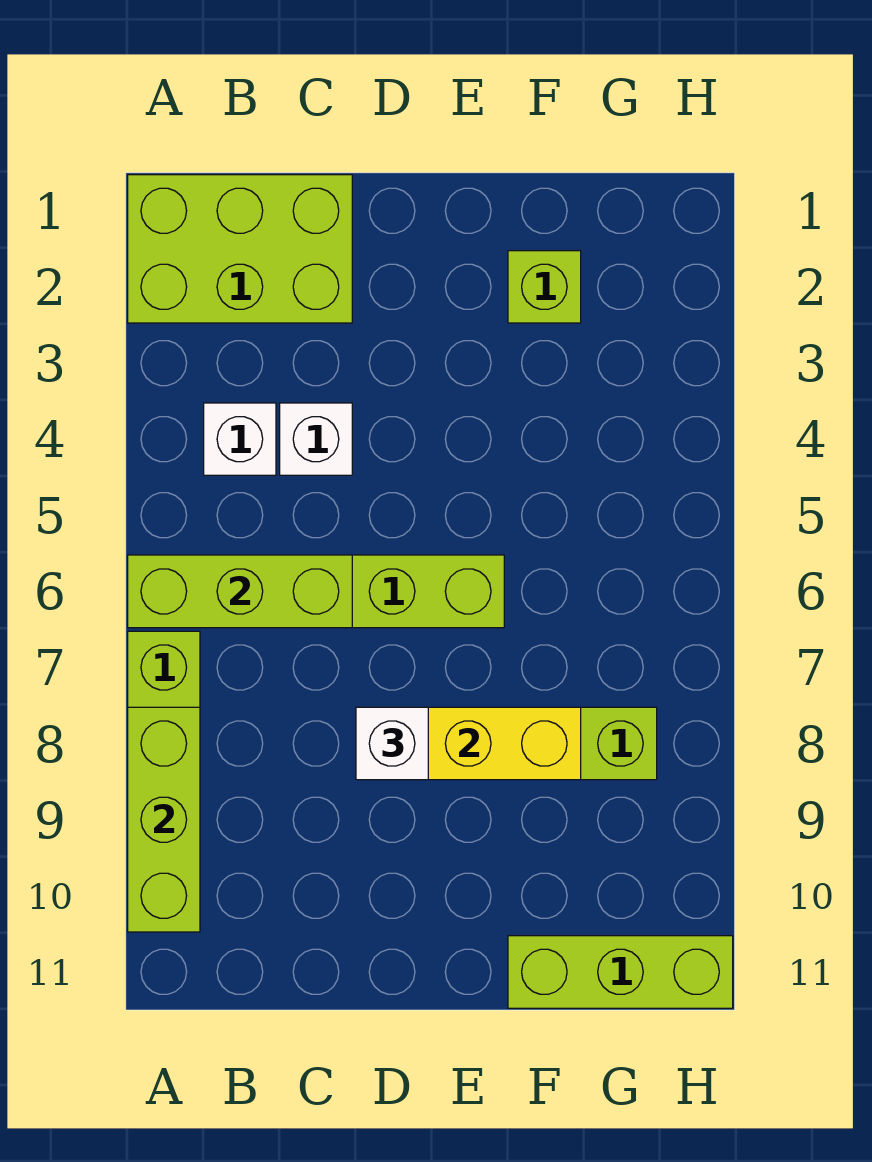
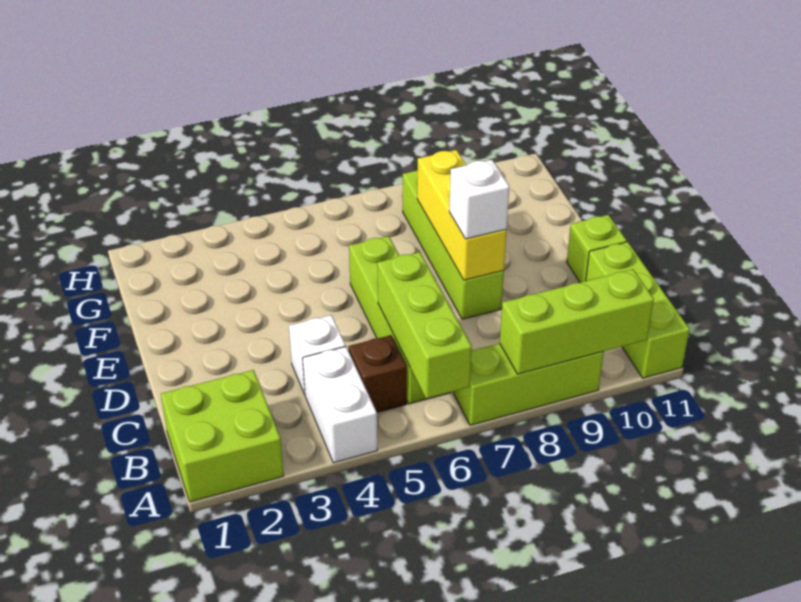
lime 2x3 brick [128,175,352,323] -> lime 2x2 brick [161,370,284,502]
white 1x1 brick [204,403,276,475] -> white 1x2 brick [303,347,377,463]
none -> brown 1x1 brick [348,335,407,412]
lime 1x1 brick [508,251,581,323] -> lime 1x1 brick moved to [567,215,627,282]
lime 1x3 brick [508,936,733,1008] -> lime 1x3 brick moved to [586,242,690,378]

